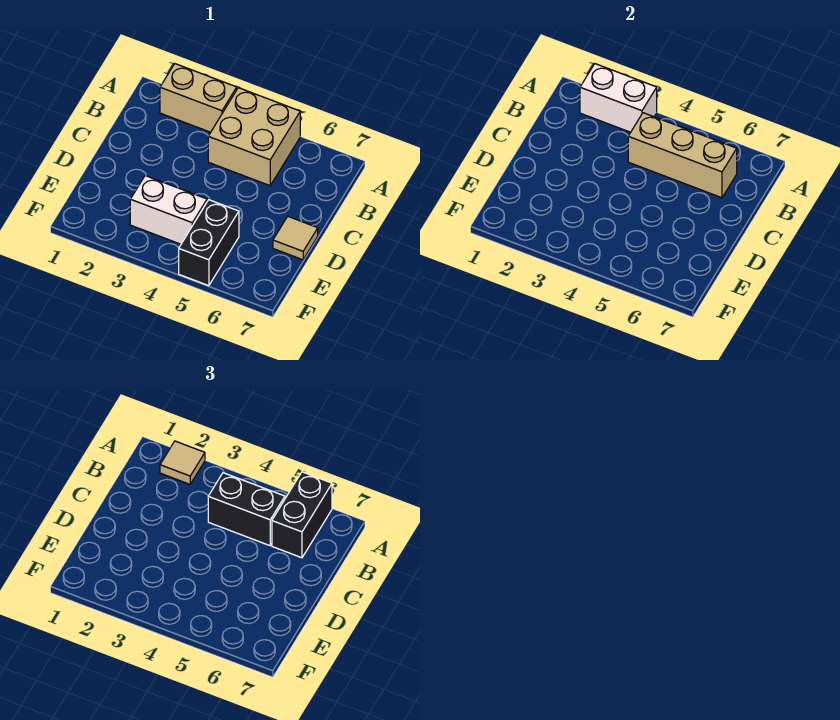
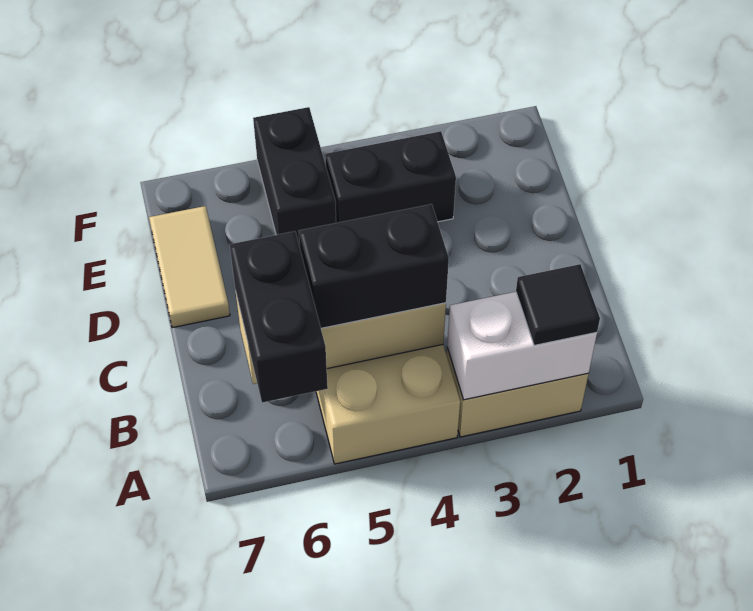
tan 1x1 tile [160,441,205,484] -> black 1x1 tile [516,264,600,345]
tan 1x1 tile [273,217,318,260] -> tan 1x2 tile [149,206,230,328]
white 1x2 brick [130,176,207,244] -> black 1x2 brick [325,131,456,223]

